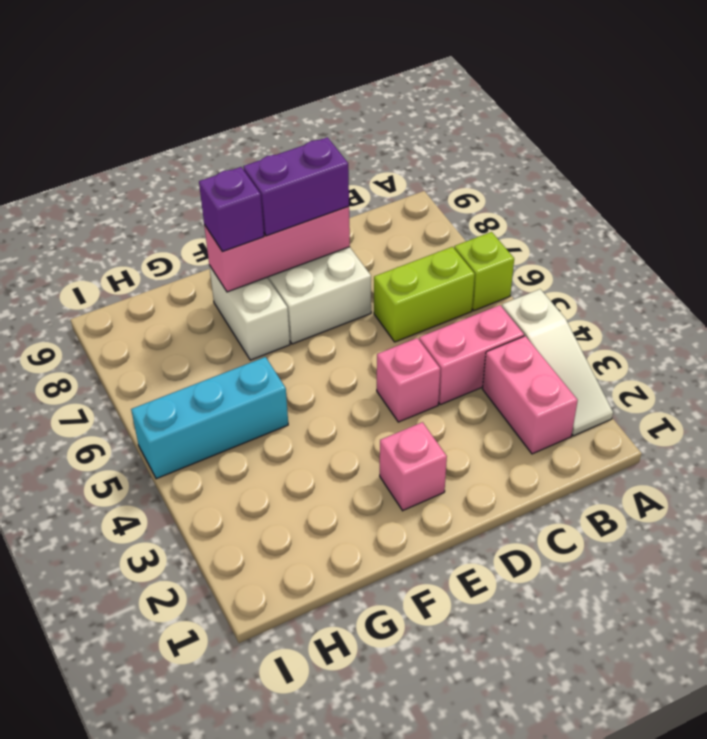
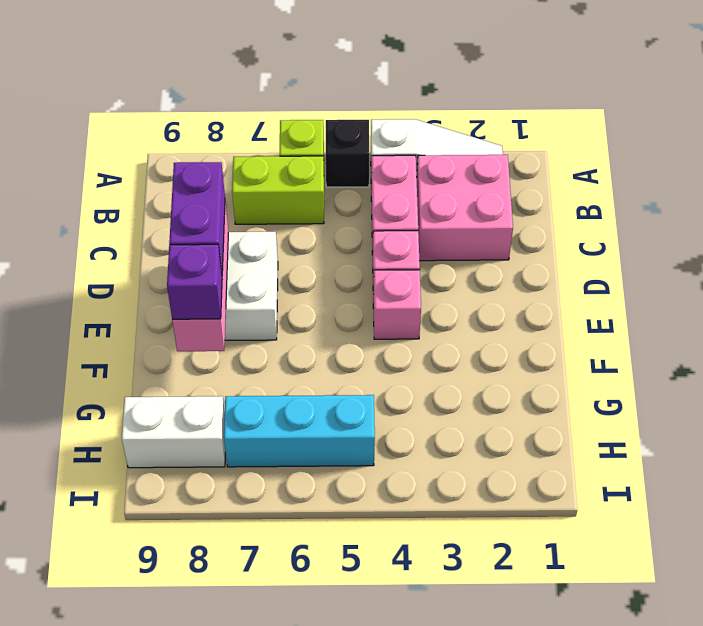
none -> black 1x1 brick [326,120,370,187]
pink 1x2 brick [483,336,578,454] -> pink 2x2 brick [417,155,513,261]
lime 1x2 brick [374,247,475,342] -> lime 1x2 brick turned to [232,156,324,224]
pink 1x1 brick [380,422,447,511] -> pink 1x1 brick moved to [373,270,421,339]
white 1x2 brick [209,265,290,360] -> white 1x2 brick moved to [122,396,226,468]
cyan 1x3 brick [131,357,288,479] -> cyan 1x3 brick turned to [224,395,375,467]

